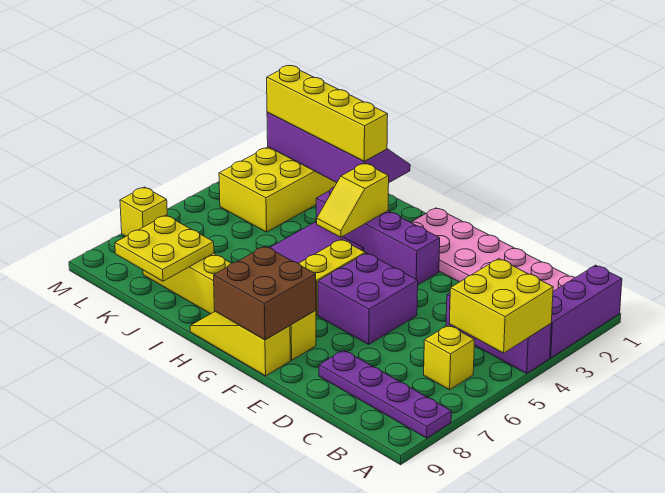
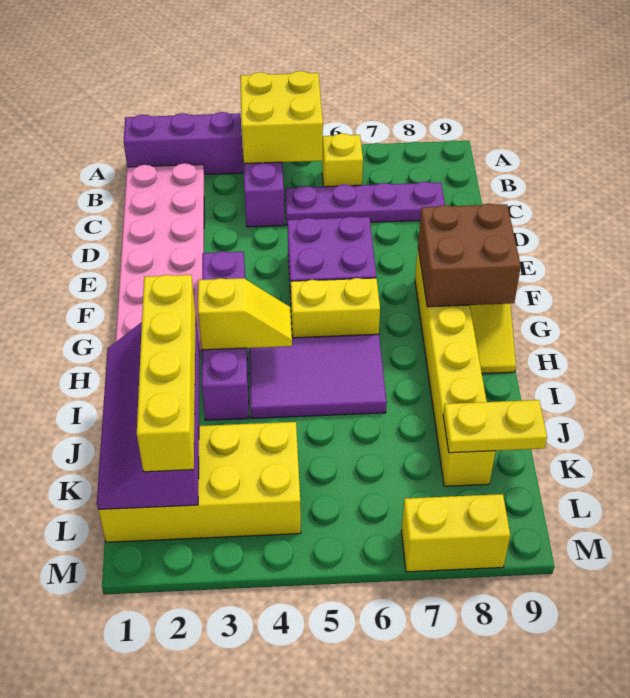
purple 1x4 plate [319,350,451,438] -> purple 1x4 plate turned to [285,182,445,225]
yellow 2x2 plate [115,215,214,281] -> yellow 1x2 plate [443,400,547,453]
yellow 1x1 brick [120,187,167,236] -> yellow 1x2 brick [401,494,510,572]

